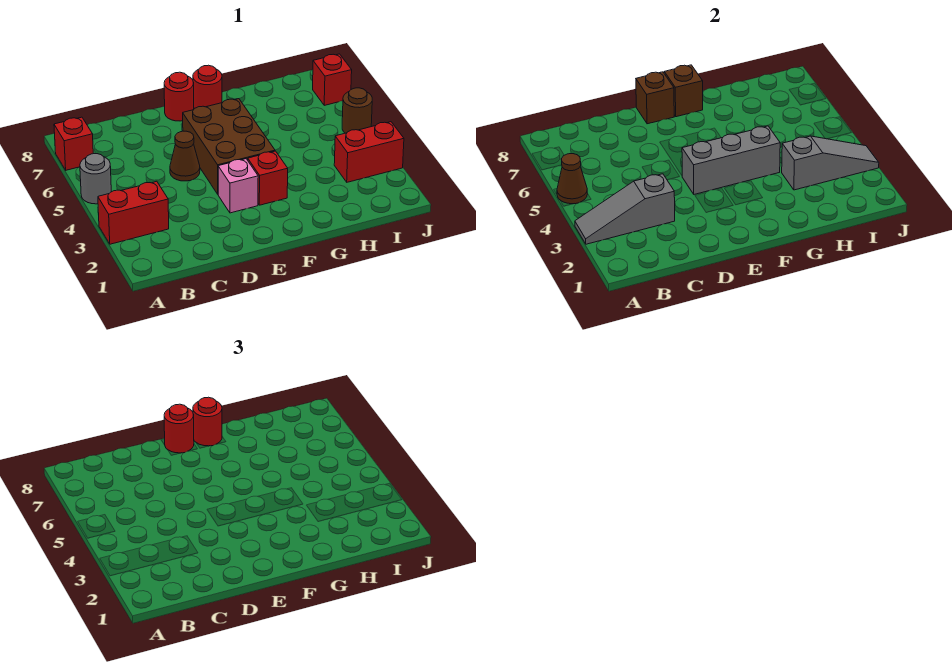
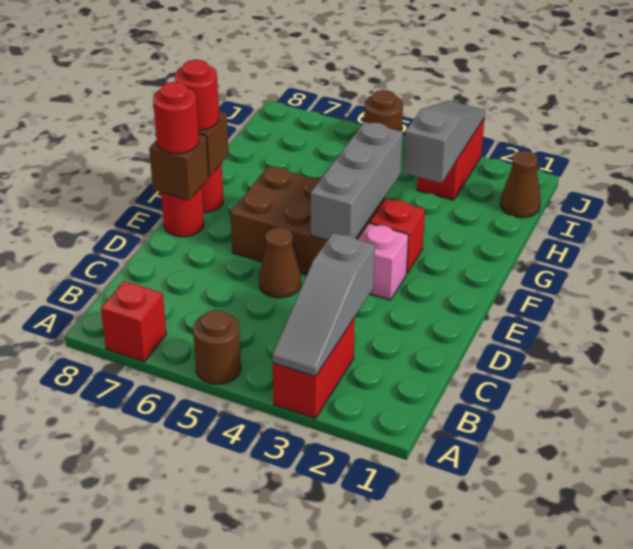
grey 1x1 round brick [80,154,111,204] -> brown 1x1 round brick [193,310,241,384]
brown 1x1 cone [557,154,587,204] -> brown 1x1 cone moved to [500,151,541,218]
red 1x1 brick [313,54,352,105] -> none

